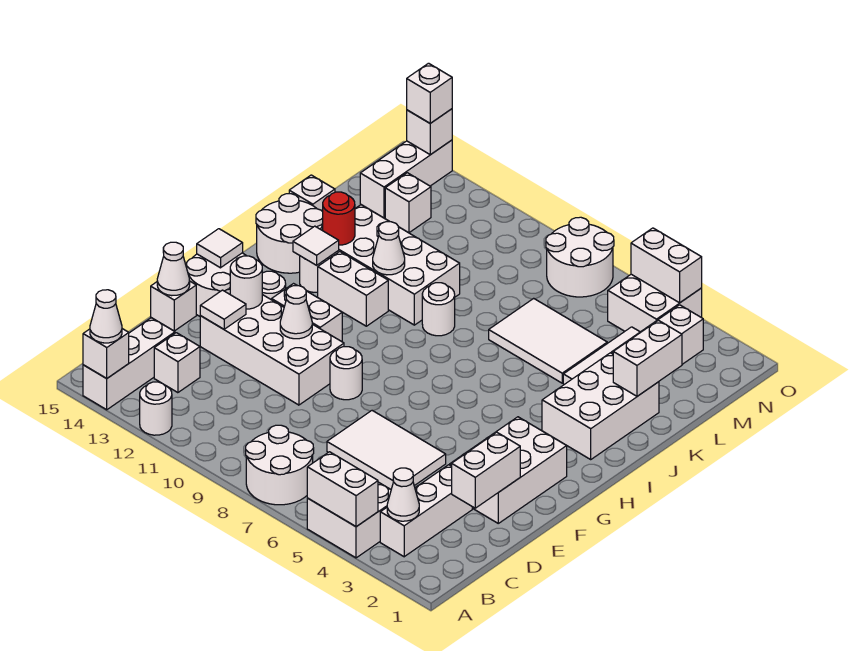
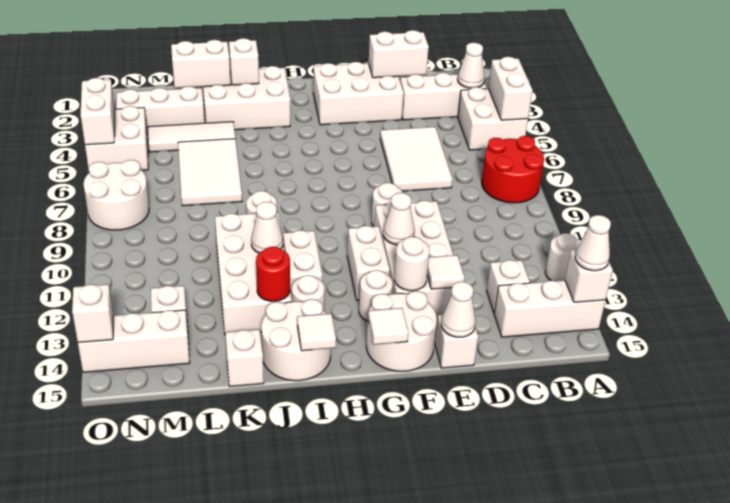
white 2x2 round brick [246,425,314,505] -> red 2x2 round brick [482,136,544,203]
white 1x1 tile [293,226,339,265] -> white 1x1 tile moved to [297,314,336,351]
white 1x1 brick [407,63,452,123] -> white 1x1 brick moved to [229,38,259,85]

